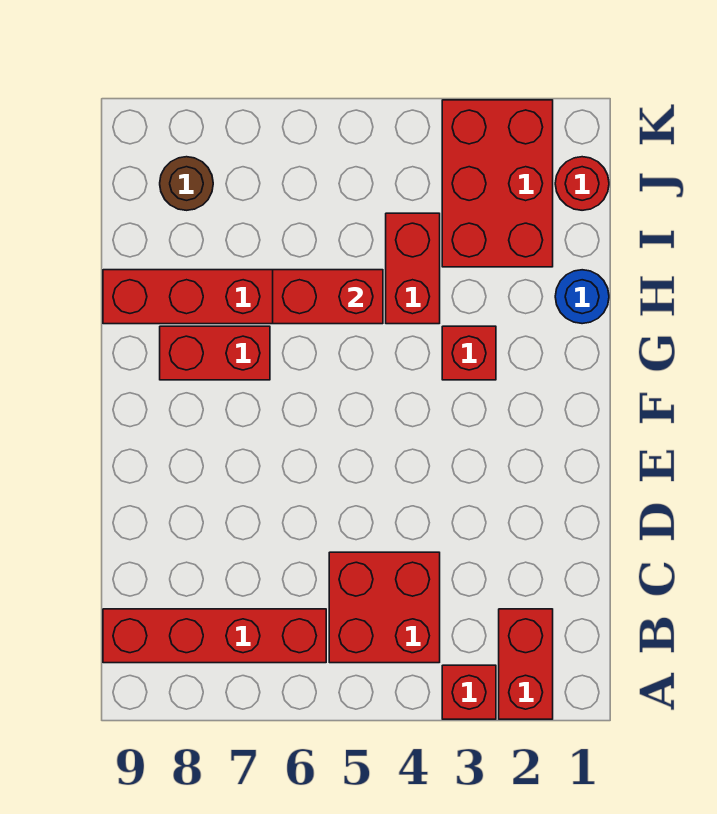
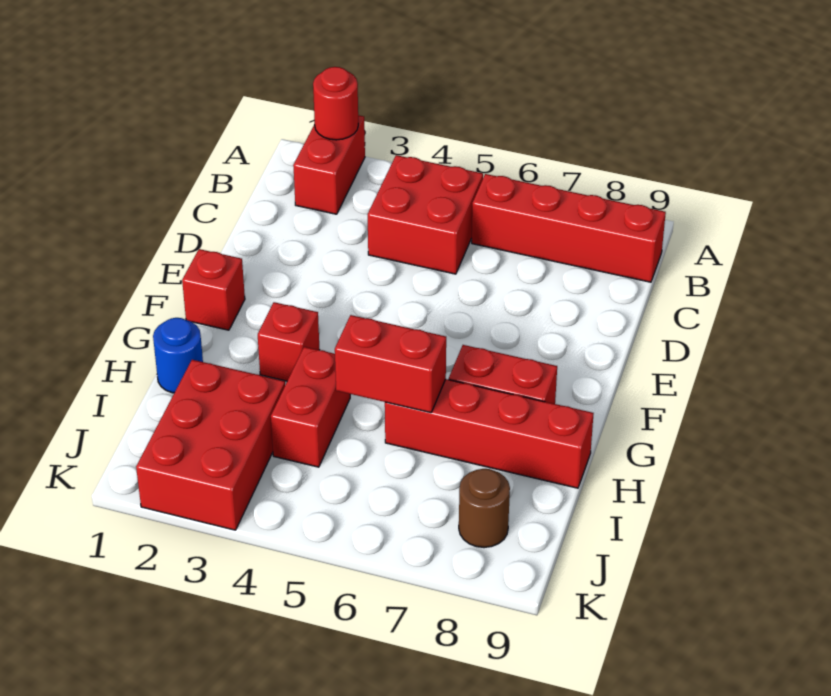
red 1x1 brick [442,665,496,719] -> red 1x1 brick moved to [182,249,245,330]
red 1x1 round brick [555,157,609,210] -> red 1x1 round brick moved to [313,67,358,140]

